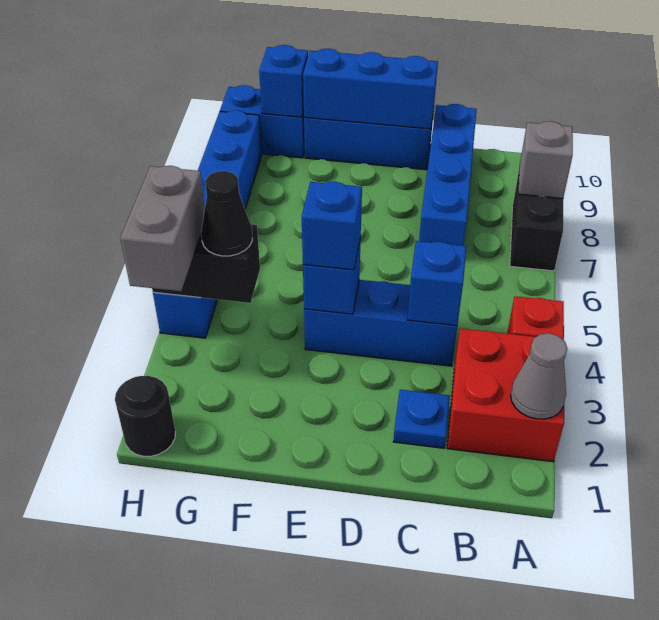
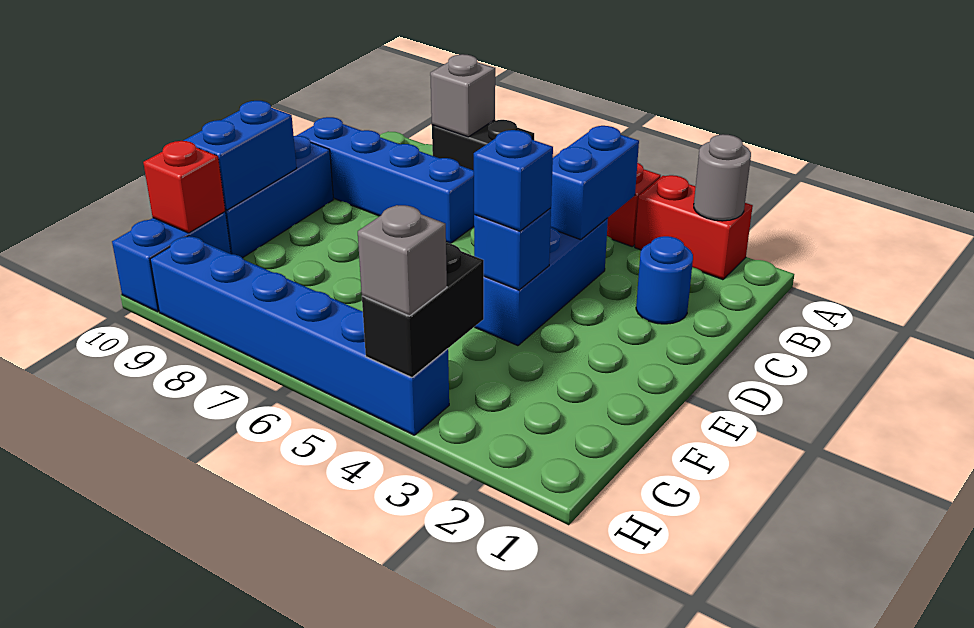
red 2x2 brick [447,328,564,462] -> red 1x2 brick [635,175,753,280]
grey 1x1 cone [511,333,567,419] -> grey 1x1 round brick [694,134,751,221]
blue 1x1 plate [393,390,450,448] -> blue 1x1 round brick [636,236,693,324]
blue 1x1 brick [408,241,466,326] -> blue 1x2 brick [551,126,639,240]
blue 1x3 brick [303,49,438,129] -> blue 1x2 brick [184,101,297,210]
black 1x1 cone [201,171,252,256] -> none
blue 1x1 brick [259,45,308,117] -> red 1x1 brick [143,141,225,233]
black 1x1 round brick [115,376,175,456] -> none
grey 1x2 brick [120,166,205,291] -> grey 1x1 brick [358,205,447,316]

